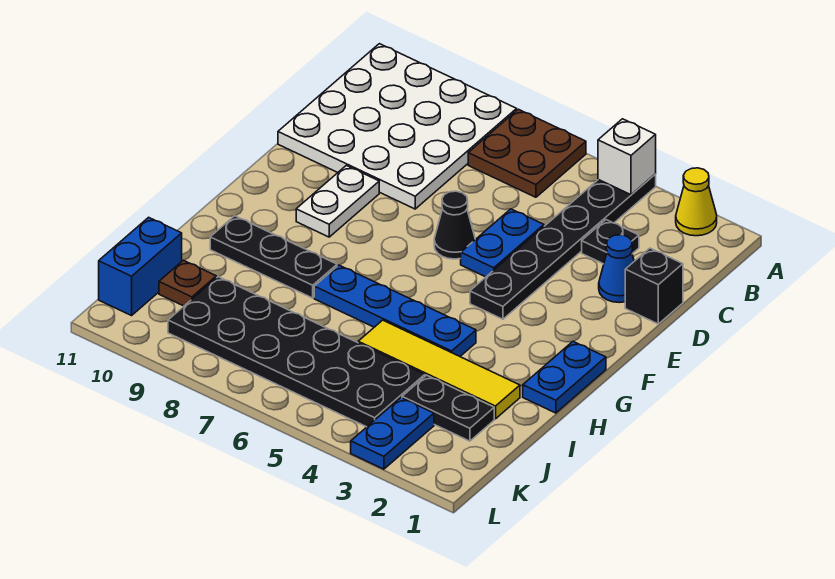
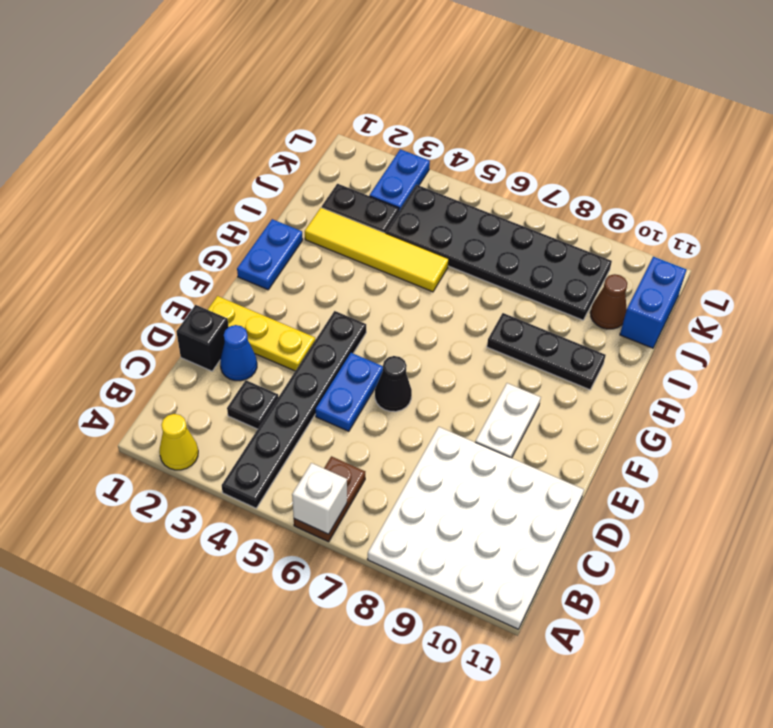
white 1x1 brick [598,119,656,195] -> white 1x1 brick moved to [292,463,347,534]
brown 2x2 plate [468,109,586,197] -> brown 1x2 plate [294,456,365,542]
none -> yellow 1x3 plate [208,296,315,371]
blue 1x4 plate [314,265,476,356] -> none
brown 1x1 plate [159,260,216,306] -> brown 1x1 cone [590,274,627,329]

